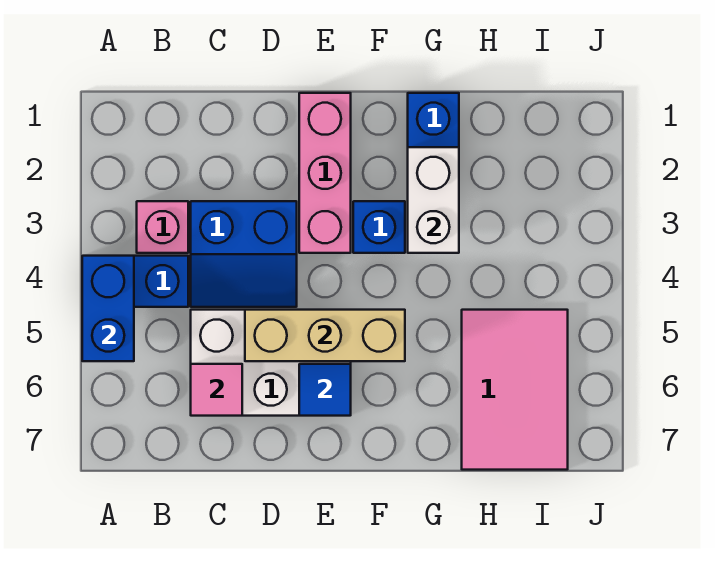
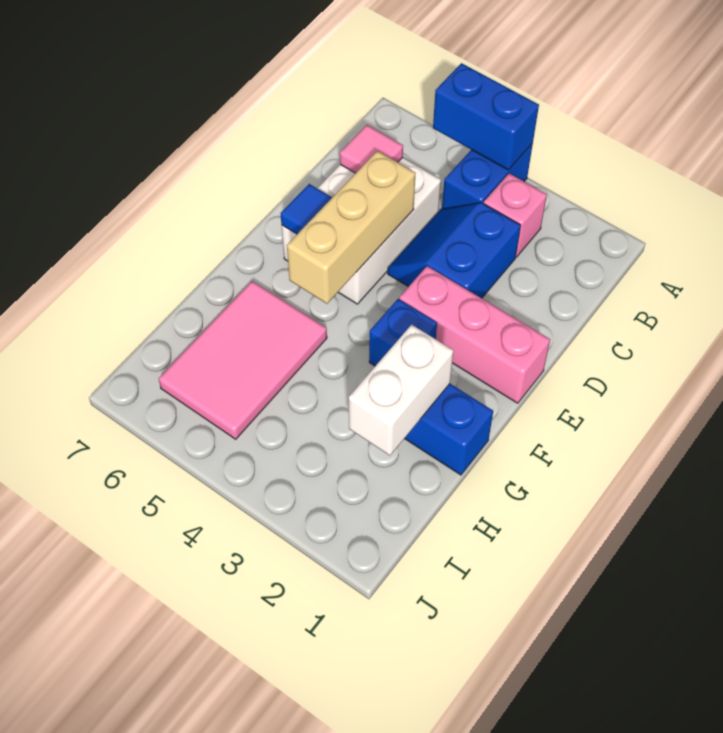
white 1x2 brick [408,147,459,253] -> white 1x2 brick turned to [349,325,453,455]
pink 2x3 tile [462,310,568,470] -> pink 2x3 tile turned to [158,281,327,439]

